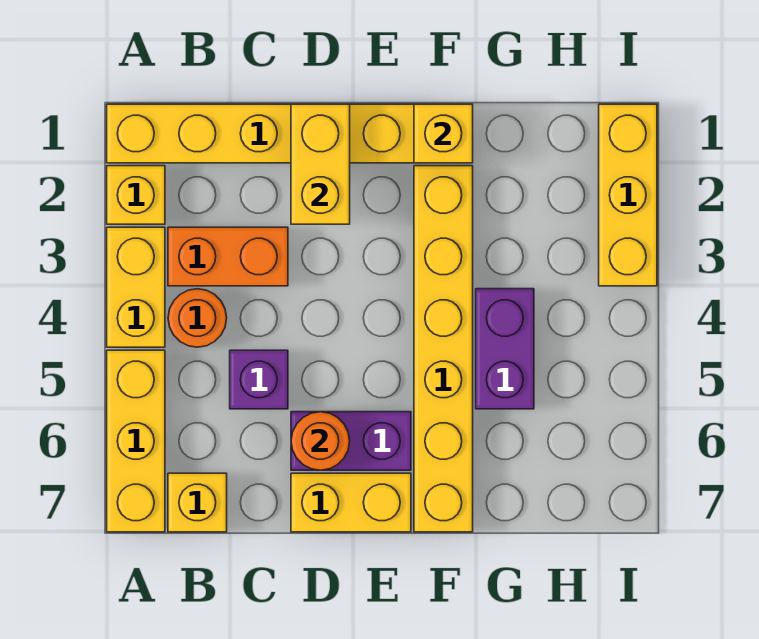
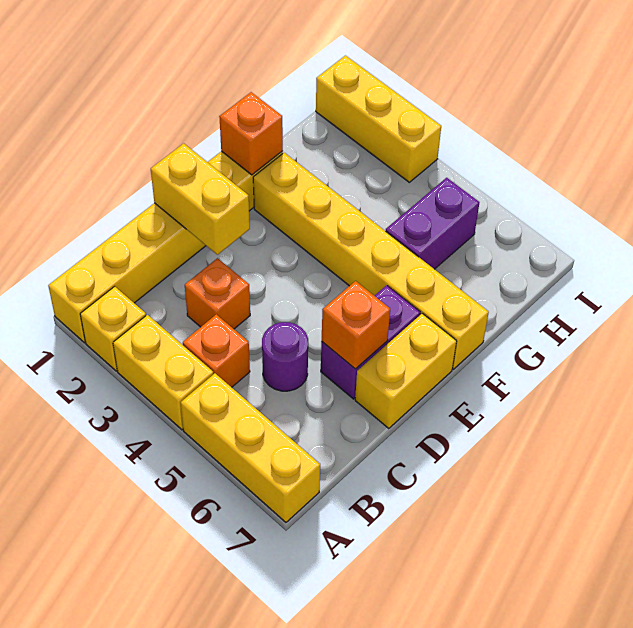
orange 1x2 brick [168,227,288,286] -> orange 1x1 brick [185,258,250,329]
orange 1x1 round brick [168,289,227,347] -> orange 1x1 brick [183,314,250,387]
yellow 1x1 brick [168,473,227,532] -> none
purple 1x1 brick [230,350,288,409] -> purple 1x1 round brick [262,322,308,391]
orange 1x1 round brick [291,412,350,470] -> orange 1x1 brick [322,281,390,369]
yellow 1x1 brick [414,104,473,163] -> orange 1x1 brick [219,92,283,175]
purple 1x2 brick [476,289,534,409] -> purple 1x2 brick turned to [386,178,480,269]

